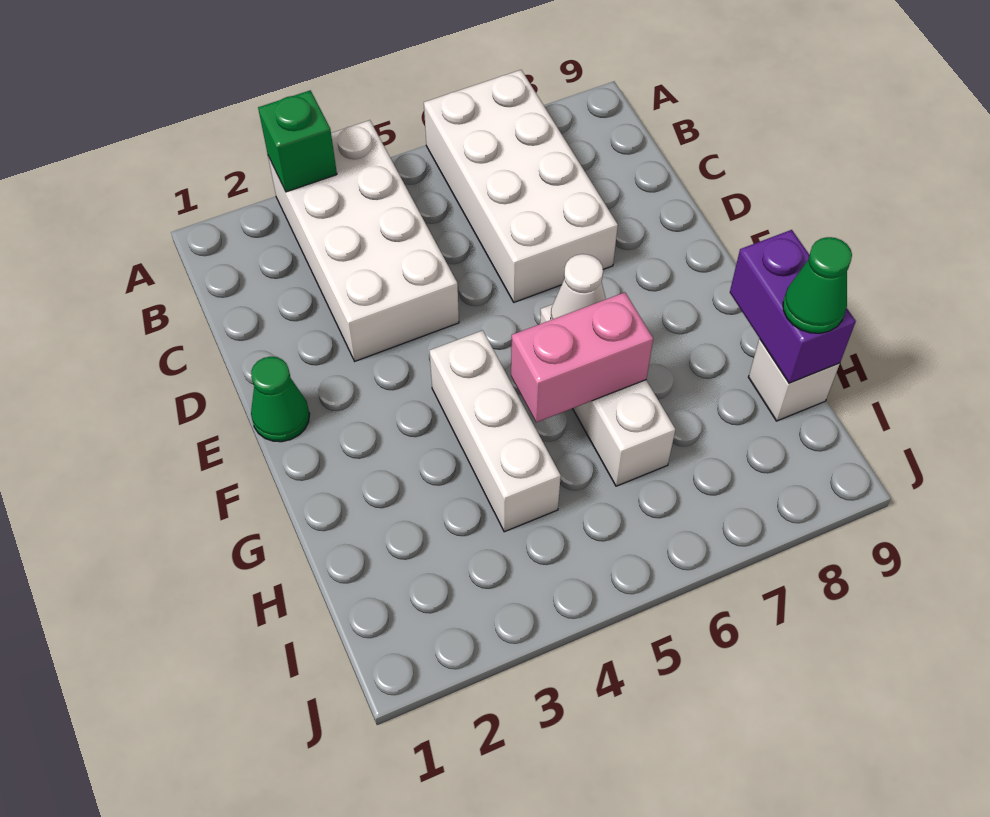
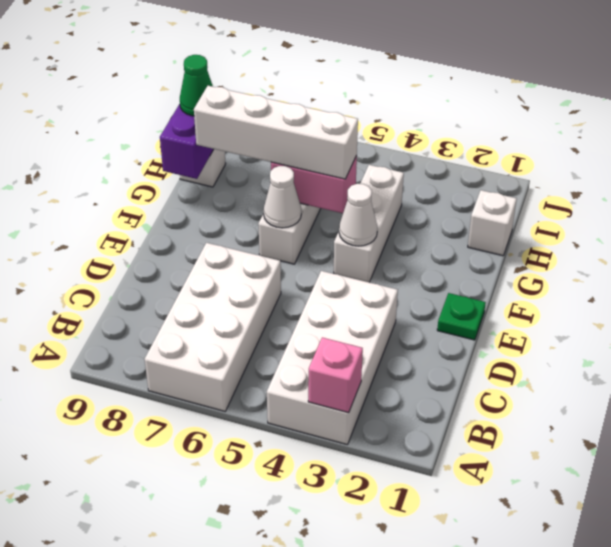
green 1x1 brick [258,90,337,192] -> pink 1x1 brick [308,337,363,413]
green 1x1 cone [251,357,310,442] -> green 1x1 plate [437,293,486,340]
none -> white 1x1 cone [339,184,377,246]
none -> white 1x4 brick [194,86,358,179]
none -> white 1x1 brick [468,190,517,256]

